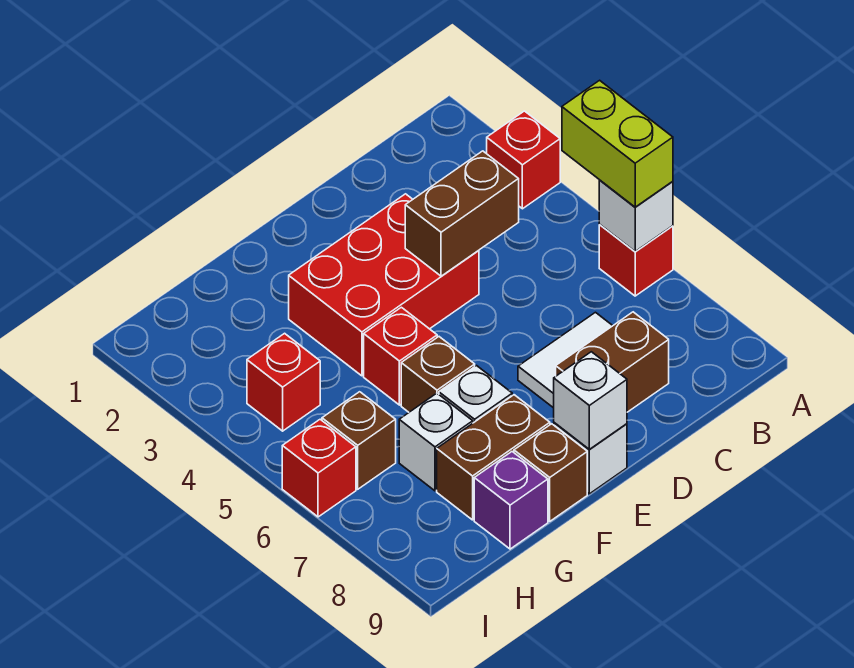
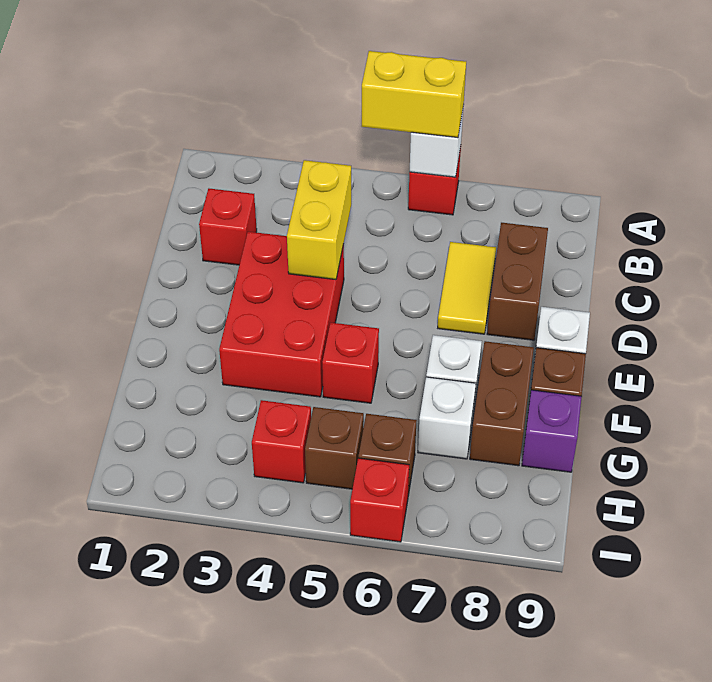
red 1x1 brick [487,111,560,209] -> red 1x1 brick moved to [199,189,257,265]
lime 1x2 brick [562,80,673,207] -> yellow 1x2 brick [362,51,466,138]
brown 1x2 brick [405,151,519,276] -> yellow 1x2 brick [287,160,351,280]
white 1x2 tile [518,312,613,408] -> yellow 1x2 tile [438,242,496,334]
white 1x1 brick [554,352,627,449] -> none
brown 1x1 brick [401,337,475,412] -> brown 1x1 brick moved to [305,407,364,489]

